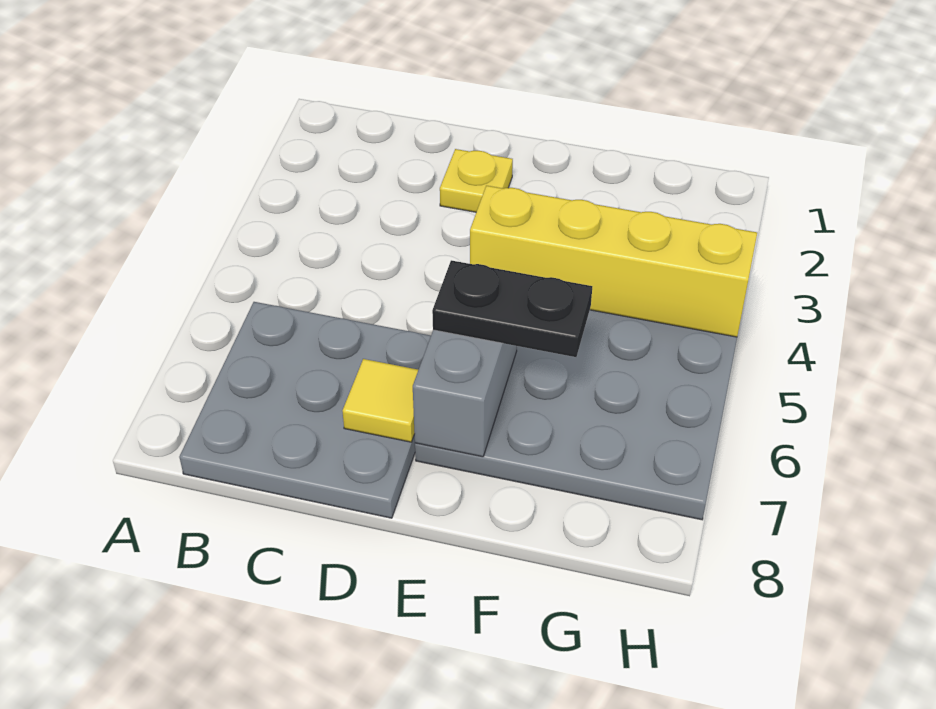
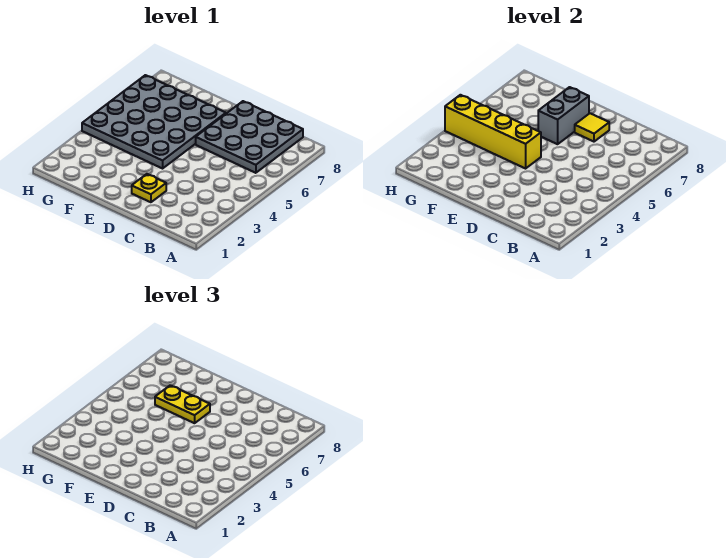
black 1x2 plate [432,260,592,357] -> yellow 1x2 plate [155,385,210,423]

